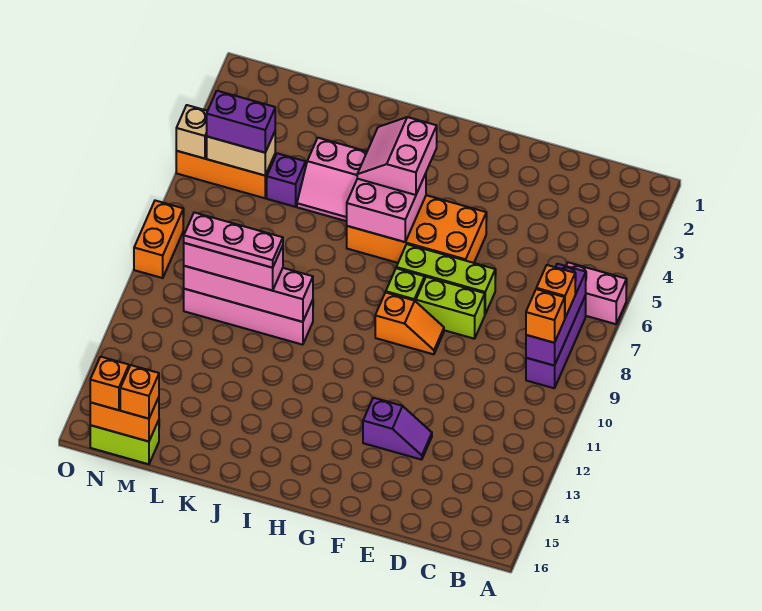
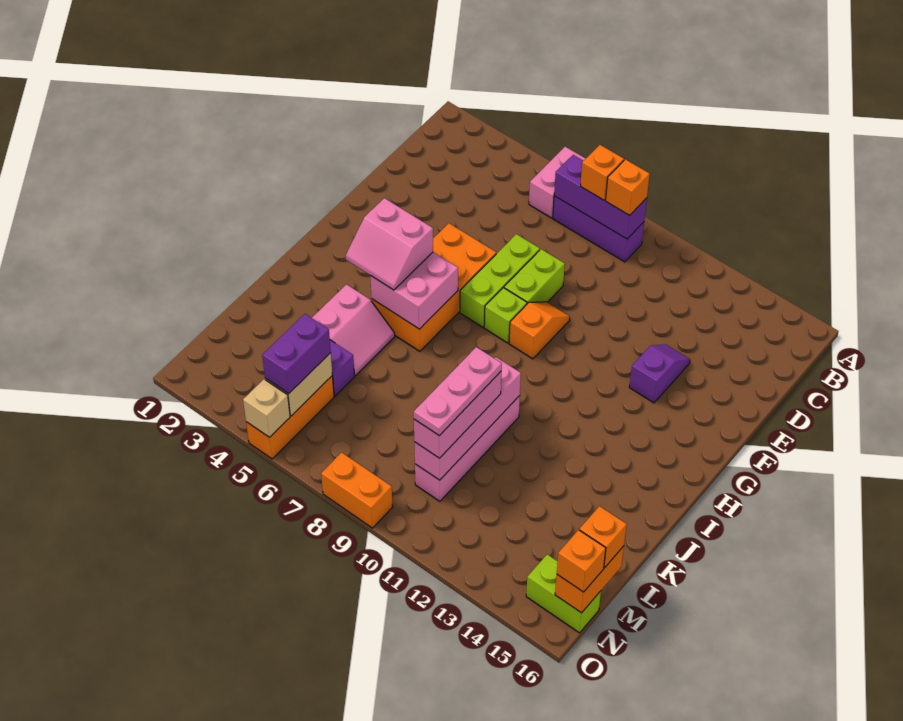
lime 1x2 brick [90,420,159,464] -> lime 1x2 brick turned to [526,554,601,633]

